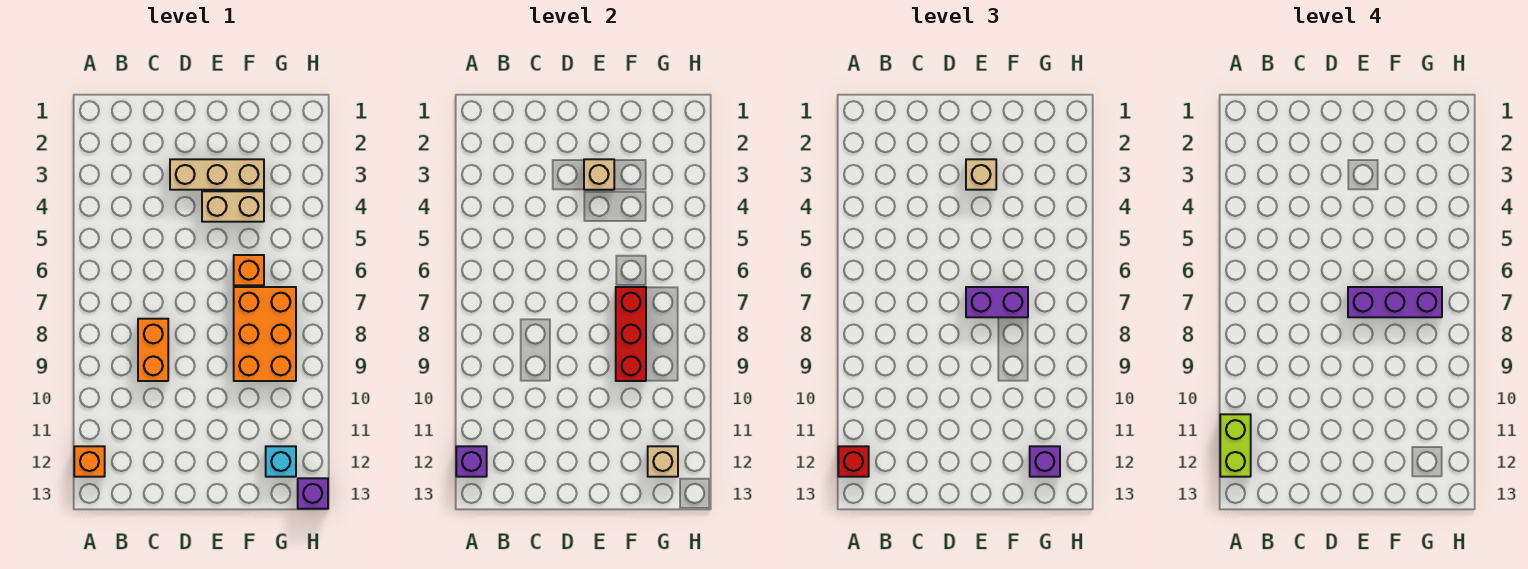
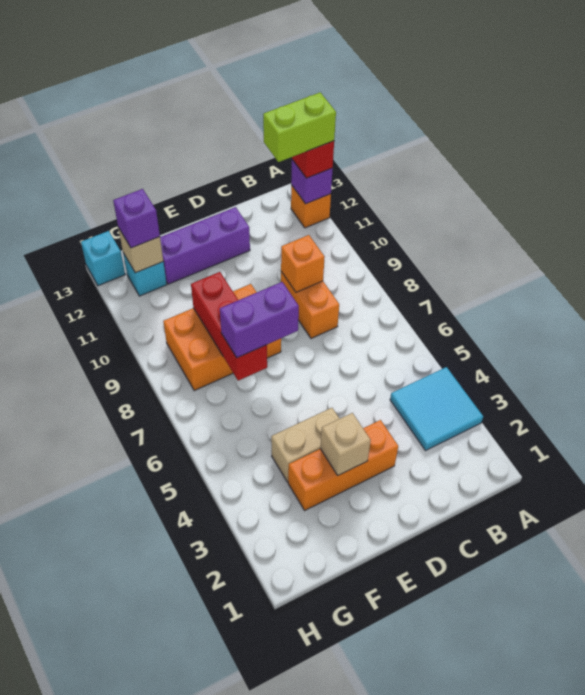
none -> cyan 2x2 tile [390,367,483,450]
lime 1x2 brick [1220,414,1251,477] -> lime 1x2 brick turned to [263,92,336,162]
tan 1x3 brick [170,159,264,190] -> orange 1x3 brick [288,420,398,510]
tan 1x1 brick [966,159,996,190] -> none
purple 1x3 brick [1348,287,1442,317] -> purple 1x3 brick moved to [160,207,250,284]
orange 1x1 brick [234,255,264,285] -> orange 1x1 brick moved to [281,235,324,292]
orange 2x3 brick [234,287,296,381] -> orange 2x3 brick turned to [163,284,281,391]
purple 1x1 brick [298,478,328,509] -> cyan 1x1 brick [81,231,125,286]

